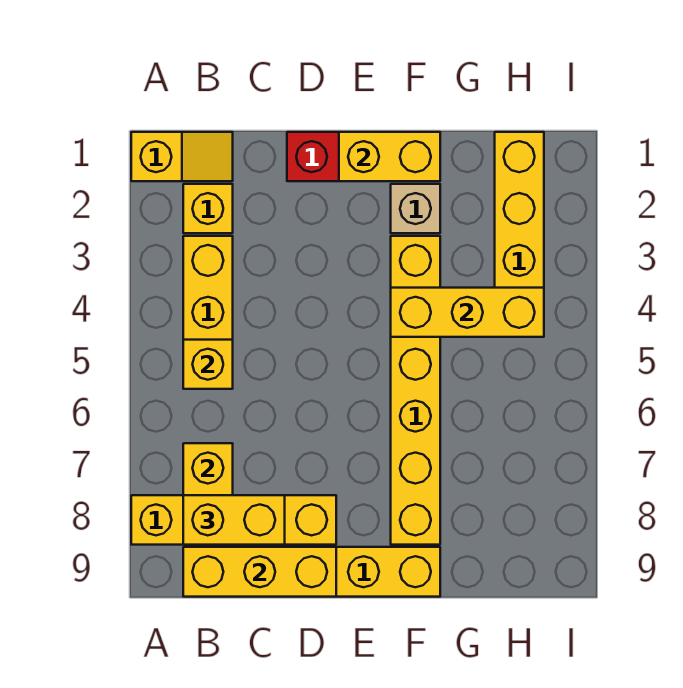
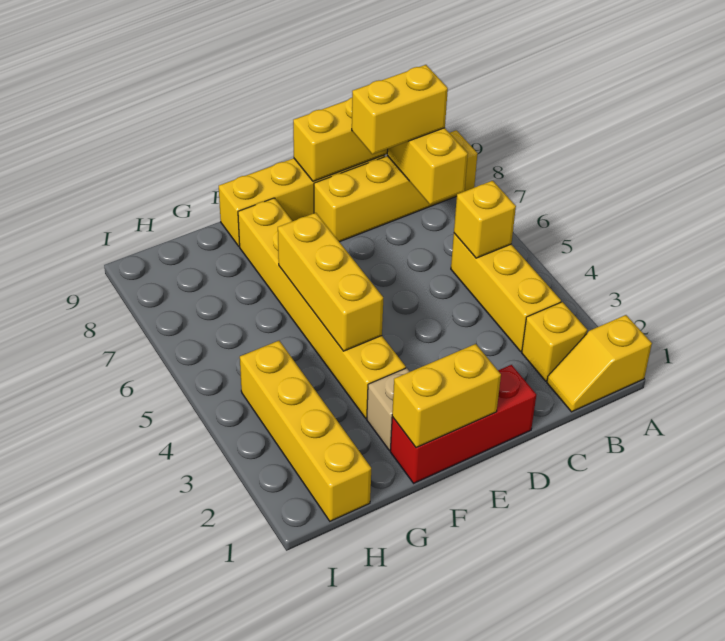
yellow 1x3 brick [391,288,544,337] -> yellow 1x3 brick turned to [278,213,383,351]

